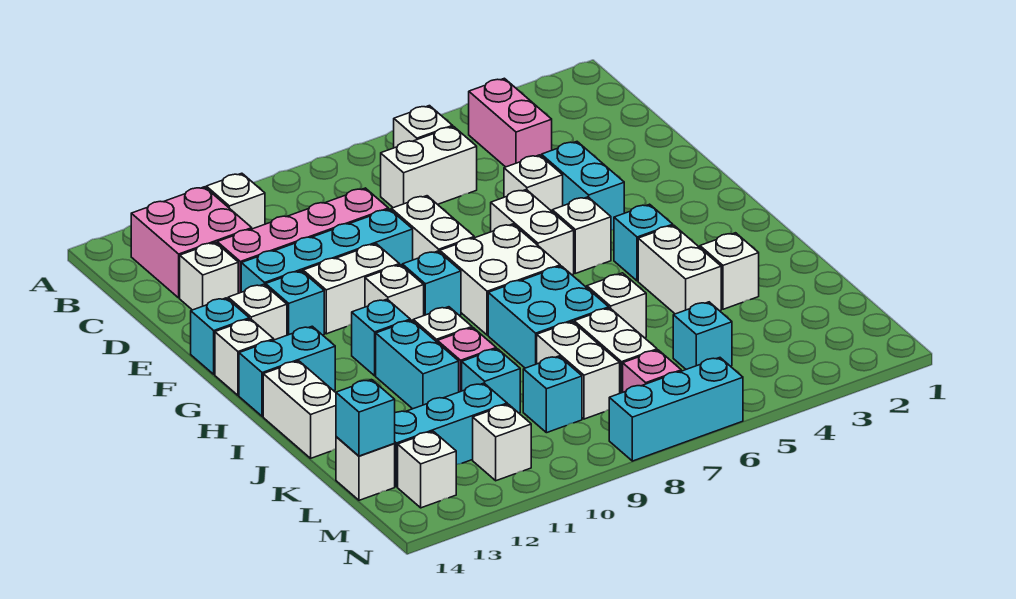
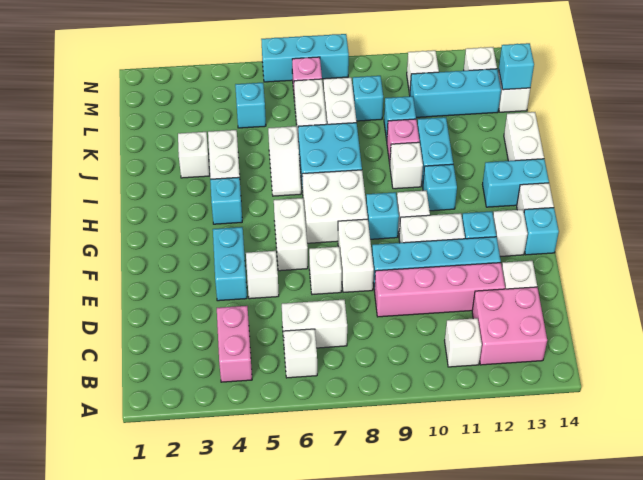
white 1x1 brick [552,197,611,273] -> white 1x1 brick moved to [309,247,342,295]

